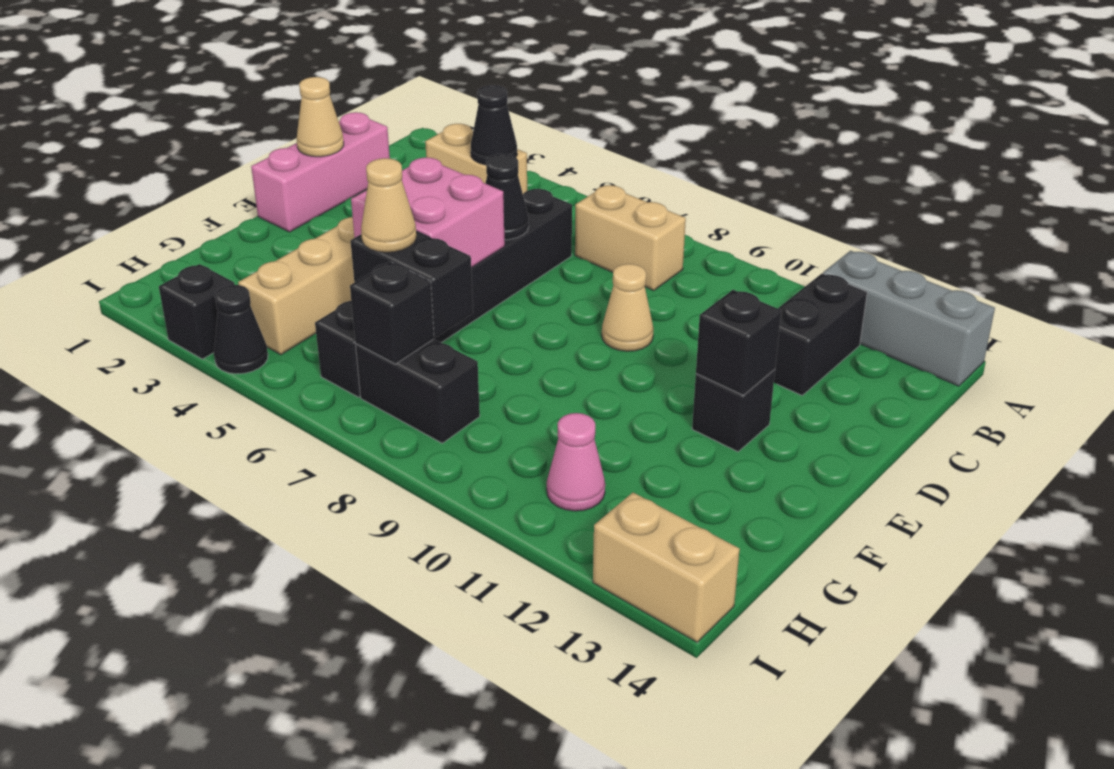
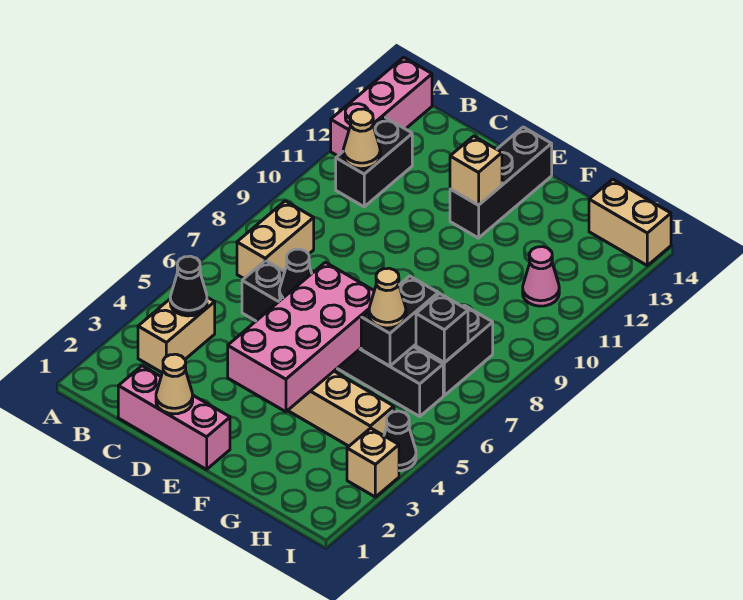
grey 1x3 brick [823,251,995,386] -> pink 1x3 brick [331,57,432,156]
black 1x2 brick [774,274,867,395] -> black 1x2 brick turned to [336,117,412,207]
tan 1x1 cone [602,264,653,351] -> tan 1x1 cone moved to [343,109,380,169]
pink 2x2 brick [351,157,505,268] -> pink 2x4 brick [228,262,374,412]
black 1x1 brick [692,369,775,452] -> black 1x3 brick [450,127,552,238]
black 1x1 brick [696,290,781,395] -> tan 1x1 brick [450,136,502,205]
black 1x1 brick [159,264,235,359] -> tan 1x1 brick [347,428,399,497]
tan 1x2 brick [593,493,740,642] -> tan 1x2 brick turned to [589,179,671,265]

